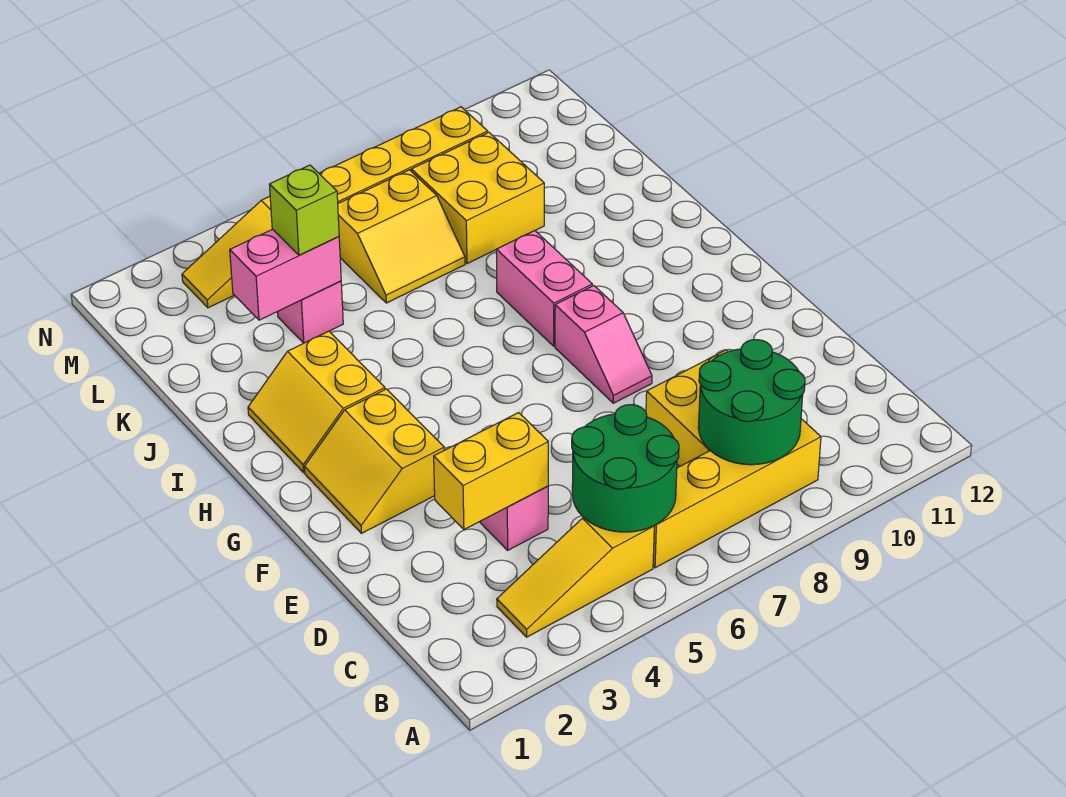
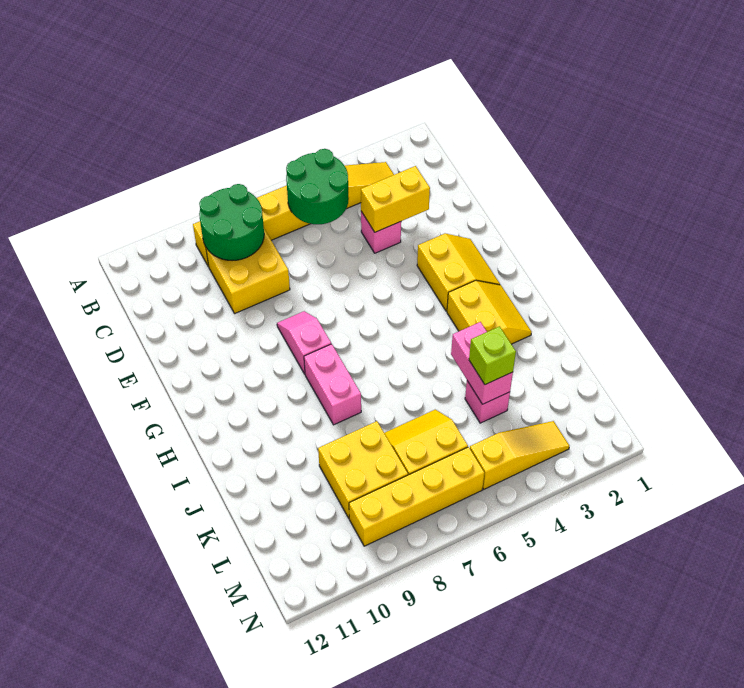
pink 1x2 brick [230,229,341,320] -> pink 1x2 brick turned to [451,322,513,404]

